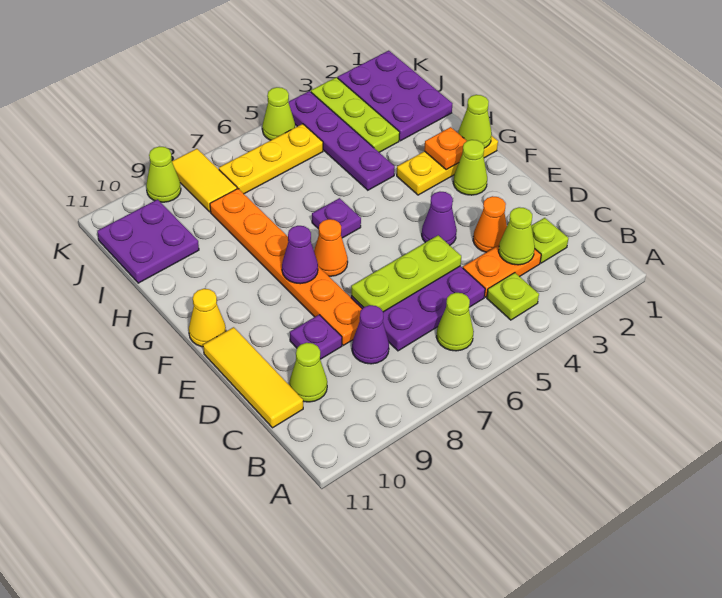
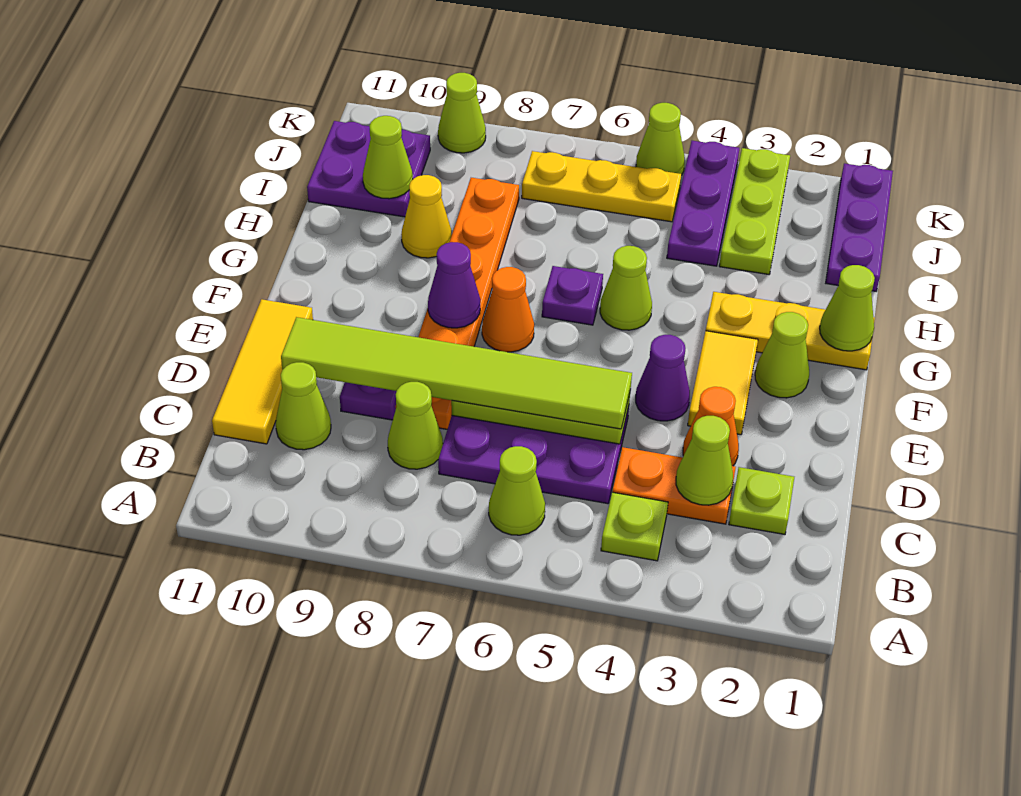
purple 1x1 cone [352,305,389,364] -> lime 1x1 cone [388,382,443,469]
none -> lime 1x6 tile [281,317,632,429]
yellow 1x1 cone [189,289,226,347] -> yellow 1x1 cone moved to [401,175,452,258]
orange 1x1 plate [424,127,467,170] -> none
none -> lime 1x1 cone [600,246,652,330]
purple 1x4 plate [289,91,395,190] -> purple 1x3 plate [667,141,739,266]
purple 2x3 plate [338,51,453,141] -> purple 1x3 plate [826,163,893,291]
none -> lime 1x1 cone [363,116,413,199]
yellow 1x2 tile [172,149,237,212] -> yellow 1x2 tile moved to [688,331,758,435]

